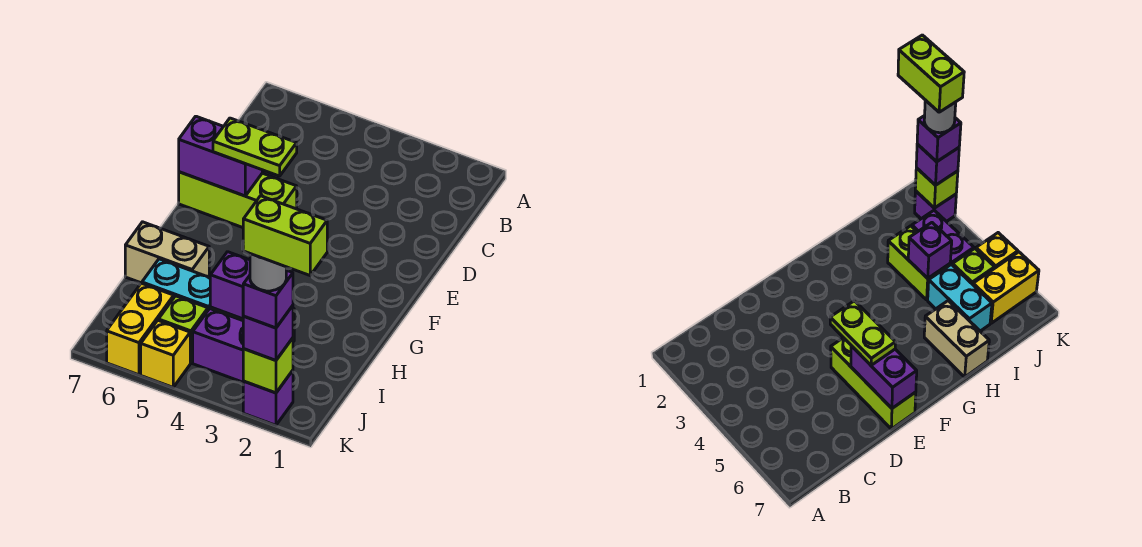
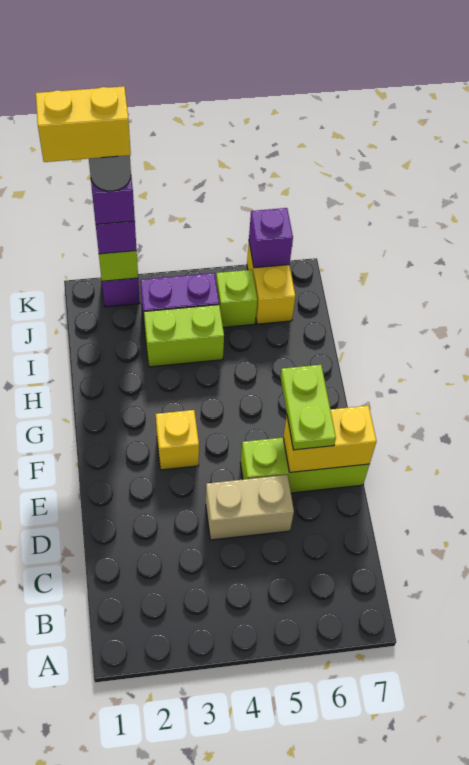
lime 1x2 plate [213,118,297,176] -> lime 1x2 plate turned to [280,365,336,450]
purple 1x2 brick [179,116,262,196] -> yellow 1x2 brick [283,406,376,473]
tan 1x2 brick [125,222,209,283] -> tan 1x2 brick moved to [206,475,294,540]
purple 1x1 brick [210,252,250,319] -> purple 1x1 brick moved to [249,208,293,268]
cyan 1x2 brick [142,259,210,310] -> none
lime 1x2 brick [243,196,327,275] -> yellow 1x2 brick [36,86,131,162]
yellow 1x1 brick [141,321,190,387] -> yellow 1x1 brick moved to [156,410,199,470]

